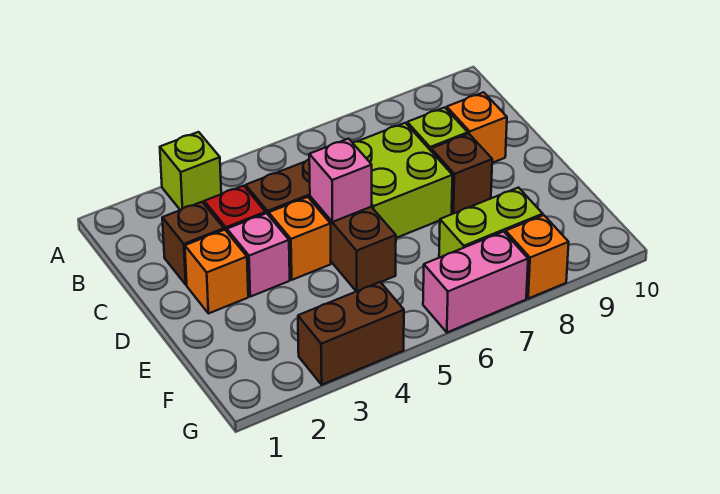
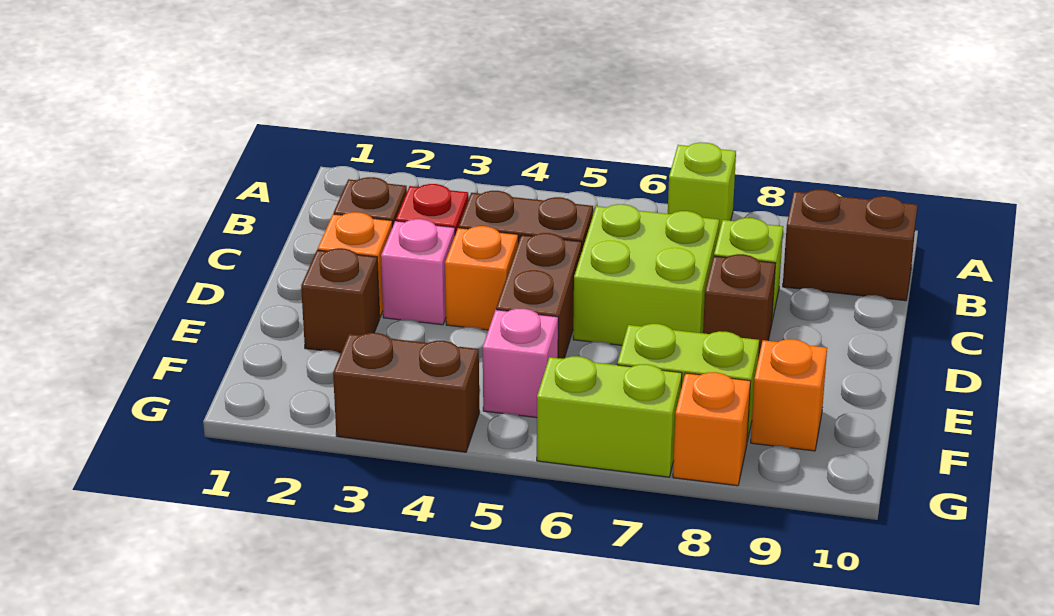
lime 1x1 brick [160,132,221,210] -> lime 1x1 brick moved to [668,142,736,232]
none -> brown 1x2 brick [783,189,917,301]
orange 1x1 brick [447,92,507,163] -> orange 1x1 brick moved to [751,339,827,451]
pink 1x1 brick [309,139,372,222] -> pink 1x1 brick moved to [483,309,558,418]
none -> brown 1x1 brick [301,248,380,353]
pink 1x2 brick [423,232,528,332] -> lime 1x2 brick [537,356,682,477]

